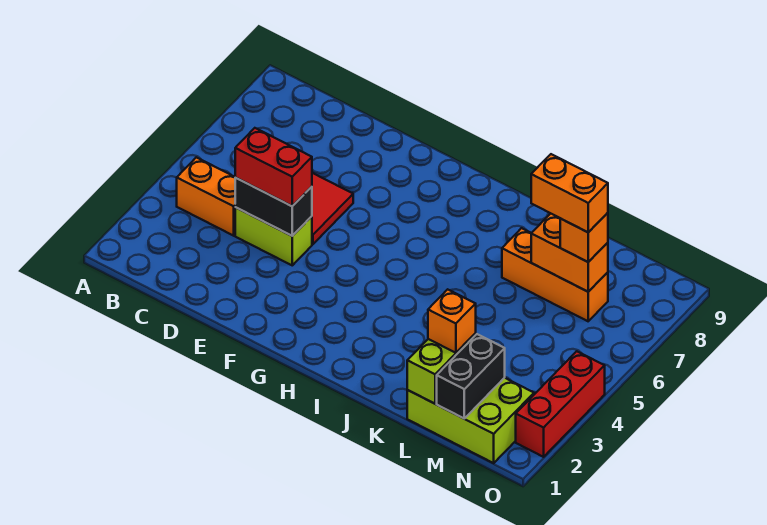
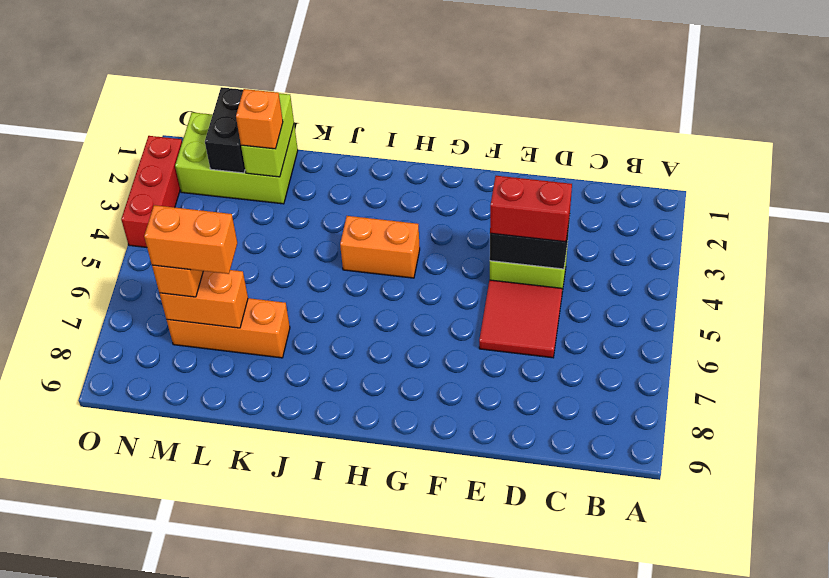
orange 1x2 brick [177,157,235,236] -> orange 1x2 brick moved to [340,216,420,278]

